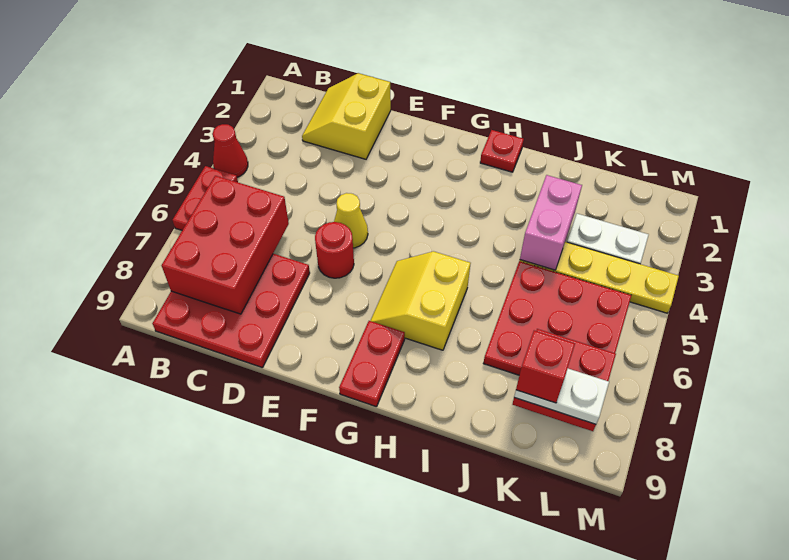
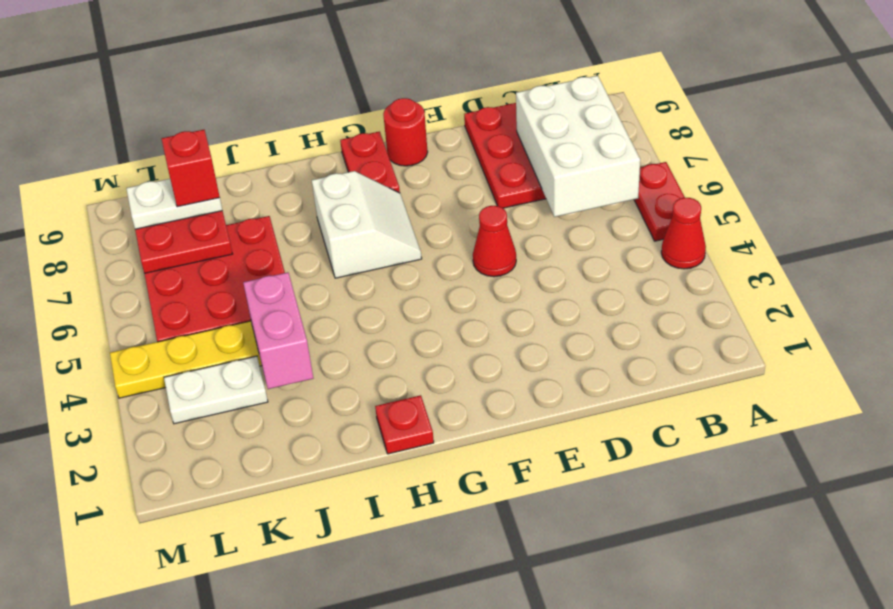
red 2x3 brick [161,176,289,314] -> white 2x3 brick [516,76,640,217]
yellow 2x2 slope [302,73,391,159] -> none
yellow 1x1 cone [334,193,368,248] -> red 1x1 cone [473,206,516,277]
red 1x1 round brick [315,222,354,278] -> red 1x1 round brick moved to [383,98,428,166]
yellow 2x2 slope [370,251,471,350] -> white 2x2 slope [312,171,422,278]

